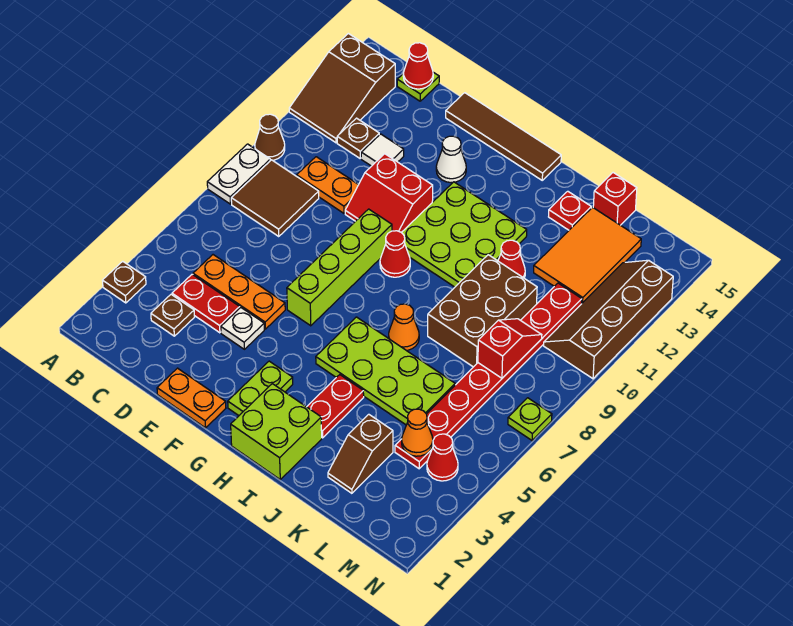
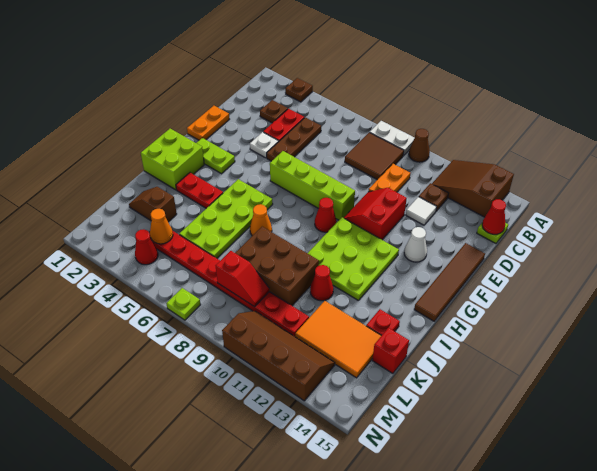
orange 1x3 plate [193,255,285,329] -> brown 1x3 plate [267,117,321,161]

